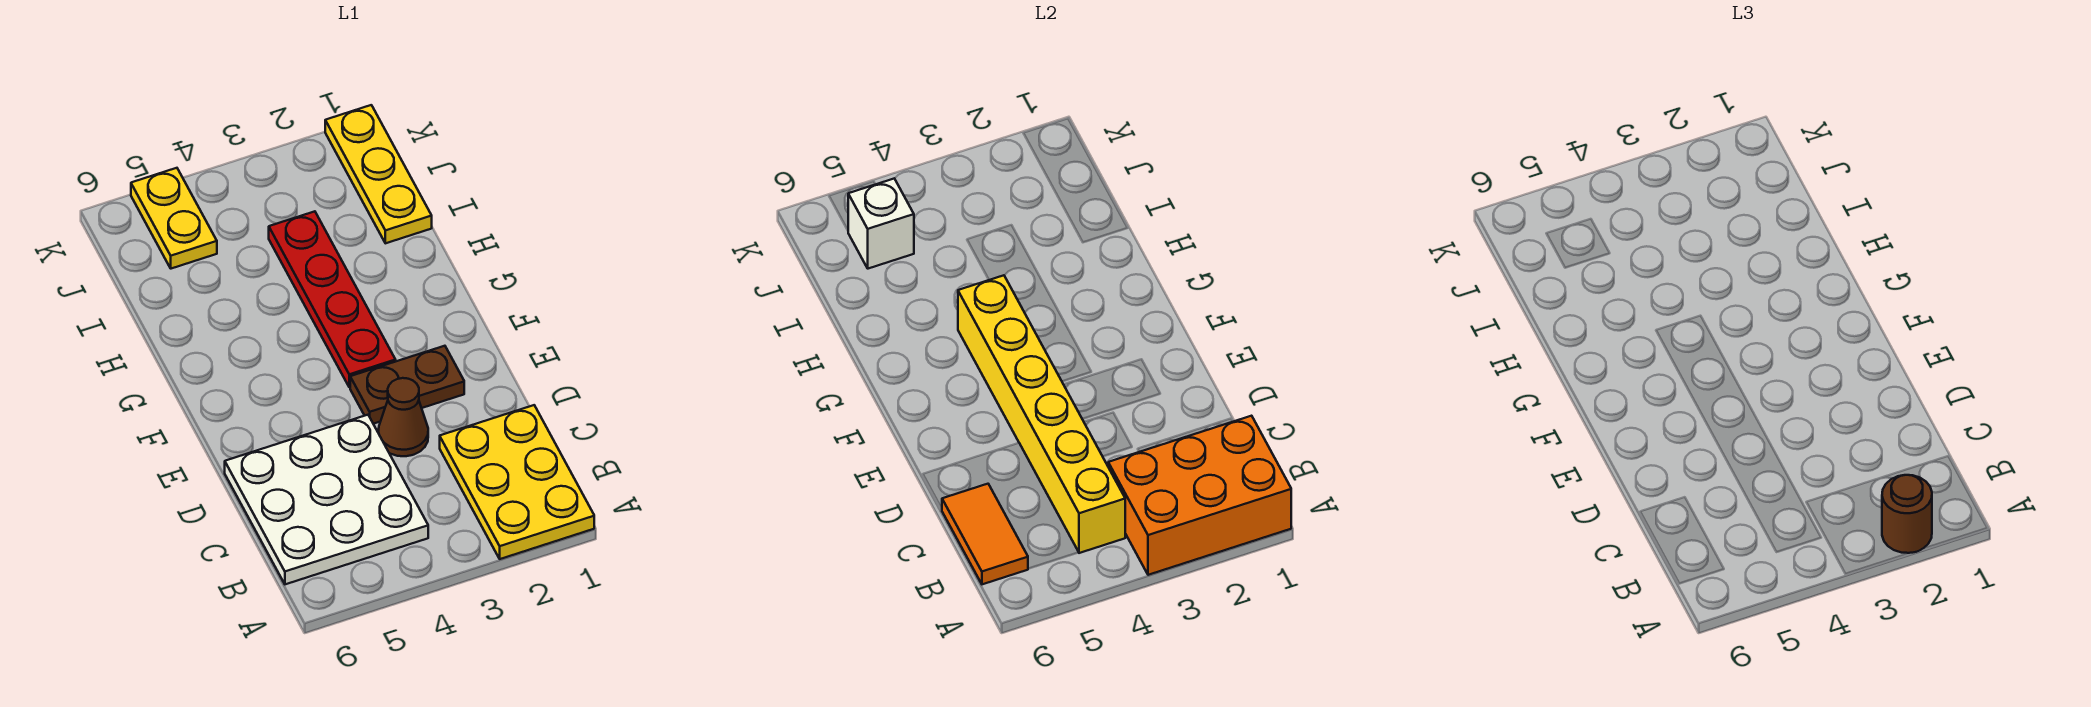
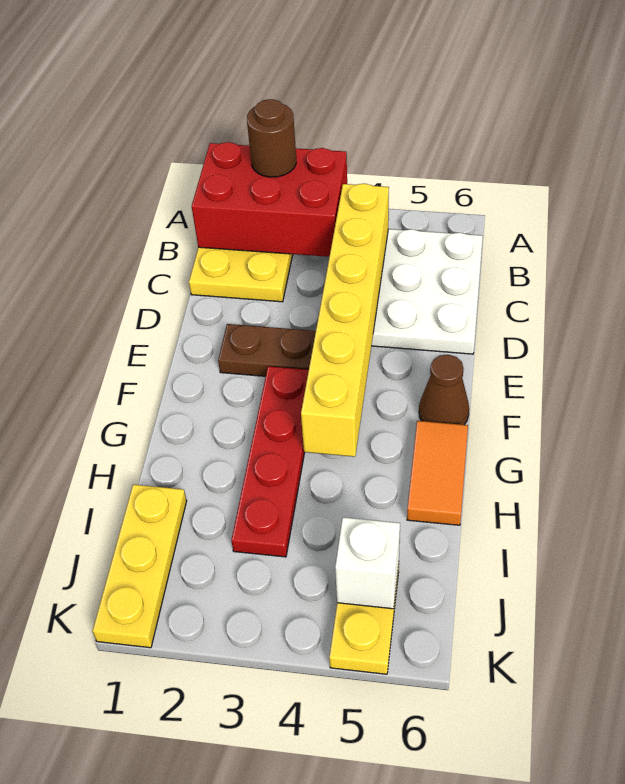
orange 2x3 brick [1108,416,1291,575] -> red 2x3 brick [192,142,347,257]
orange 1x2 tile [942,484,1028,584] -> orange 1x2 tile moved to [407,421,468,525]
brown 1x1 cone [378,378,428,456] -> brown 1x1 cone moved to [419,355,469,425]

